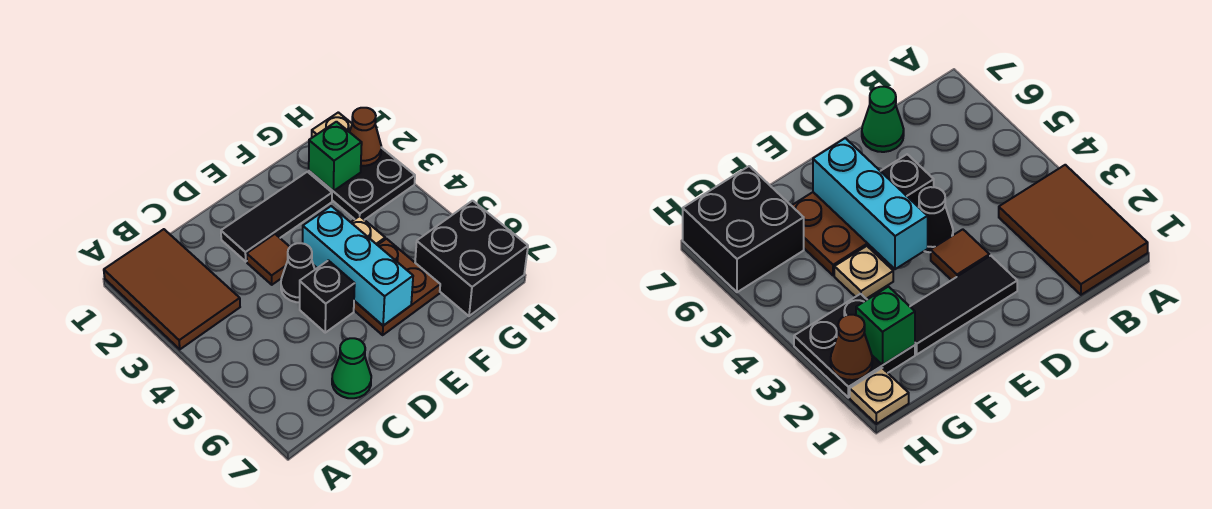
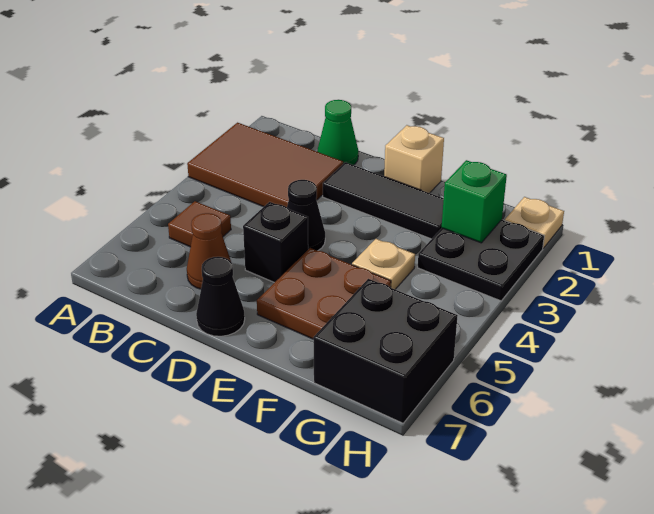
brown 2x3 tile [104,229,240,349] -> brown 2x3 tile turned to [187,123,343,207]
green 1x1 cone [332,338,371,398] -> green 1x1 cone moved to [317,100,358,165]
brown 1x1 tile [247,234,290,285] -> brown 1x1 tile moved to [168,201,231,247]
none -> black 1x1 cone [196,257,245,336]
none -> tan 1x1 brick [384,125,444,193]
cyan 1x3 brick [303,206,413,326] -> none
brown 1x1 cone [350,108,381,166] -> brown 1x1 cone moved to [187,213,231,289]

